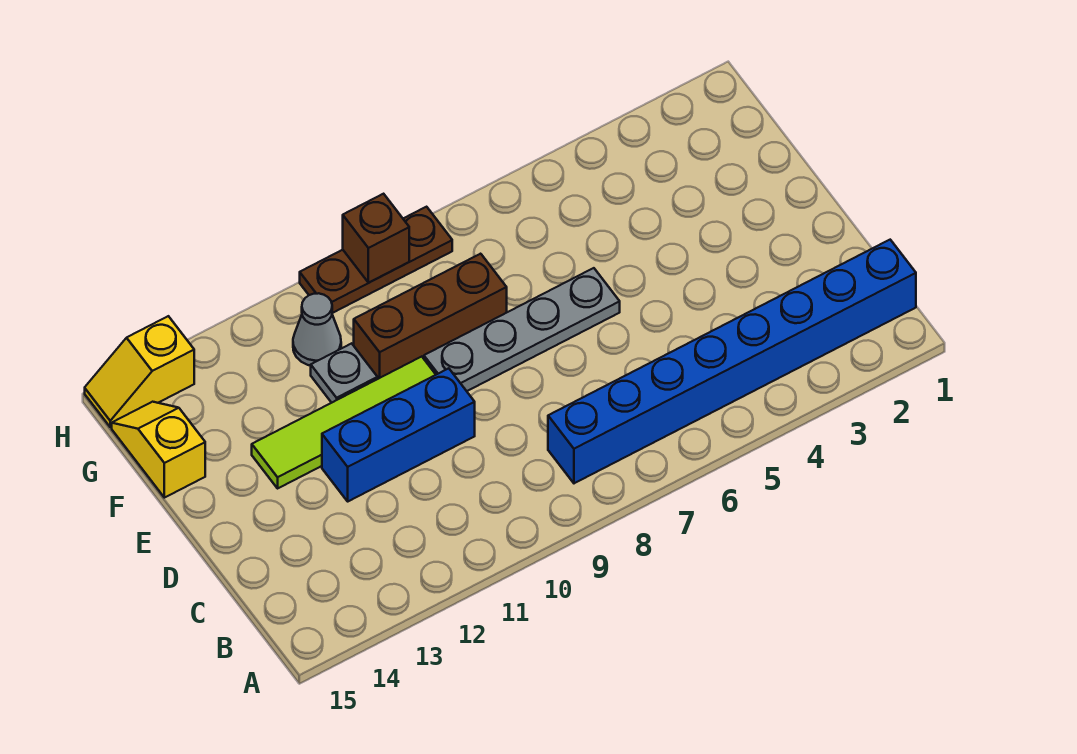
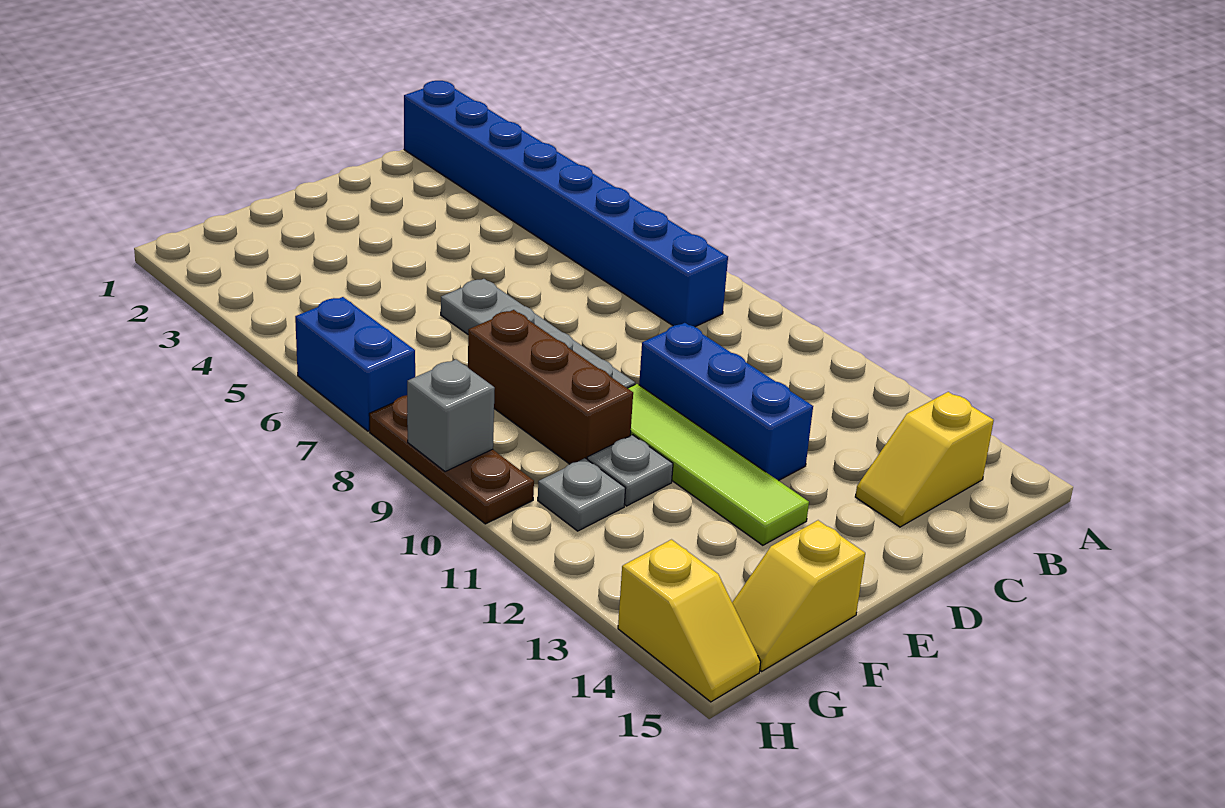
none -> yellow 1x2 slope [855,392,994,527]
grey 1x1 cone [293,293,341,366] -> grey 1x1 plate [538,458,626,531]
none -> blue 1x2 brick [295,297,415,431]
brown 1x1 brick [343,194,409,283] -> grey 1x1 brick [407,359,495,472]

